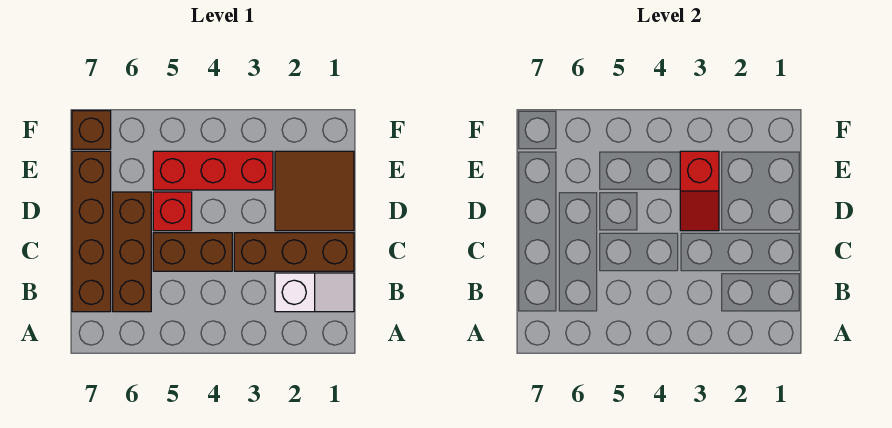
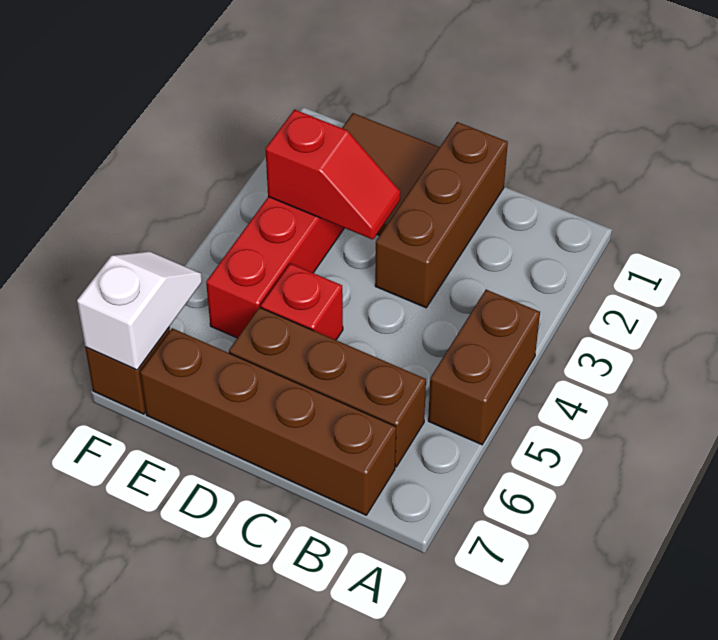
white 1x2 slope [275,273,354,312] -> white 1x2 slope moved to [77,252,202,370]
brown 1x2 brick [153,233,232,271] -> brown 1x2 brick moved to [428,290,540,445]

